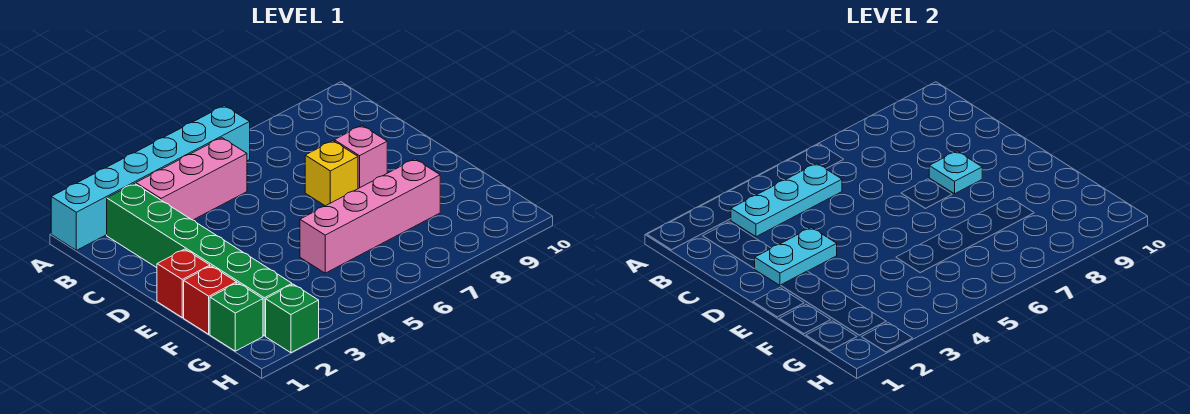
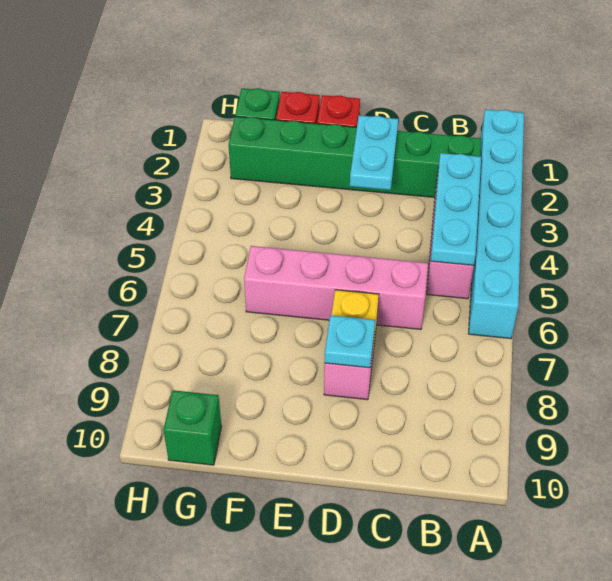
pink 1x4 brick [300,159,440,273] -> pink 1x4 brick turned to [244,246,428,329]
green 1x1 brick [266,284,319,353] -> green 1x1 brick moved to [163,390,222,465]

